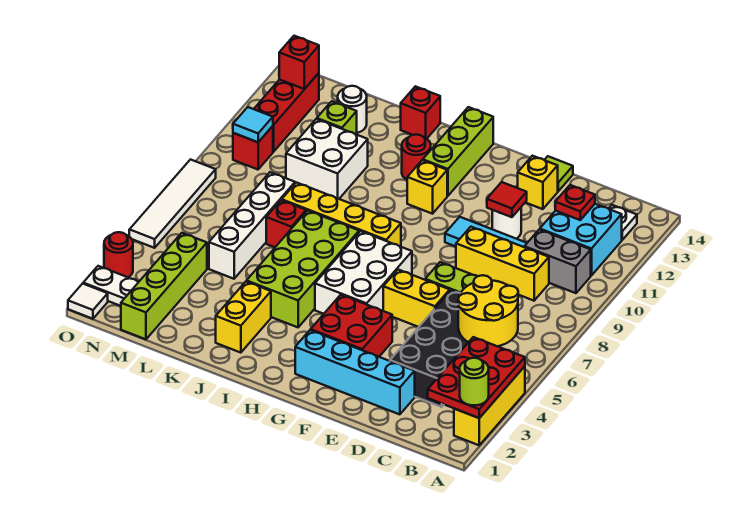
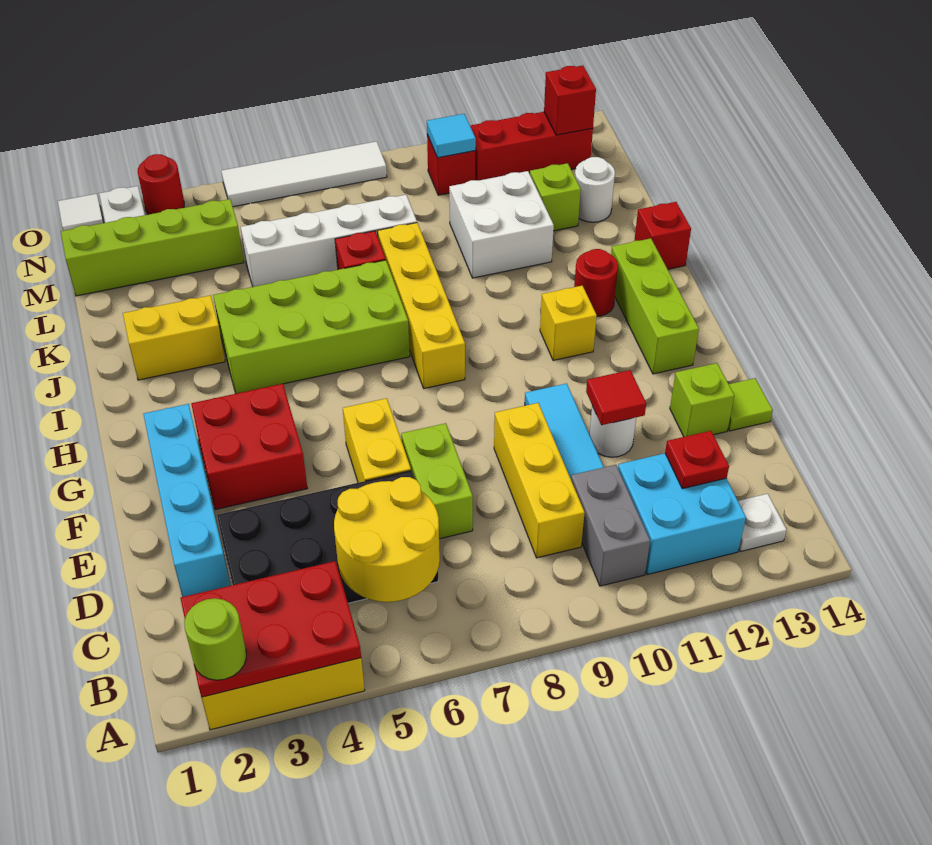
yellow 1x1 brick [518,156,558,209] -> lime 1x1 brick [670,363,734,437]
white 2x3 brick [315,231,412,314] -> none
lime 1x3 brick [423,107,493,196] -> lime 1x3 brick turned to [611,238,699,374]

